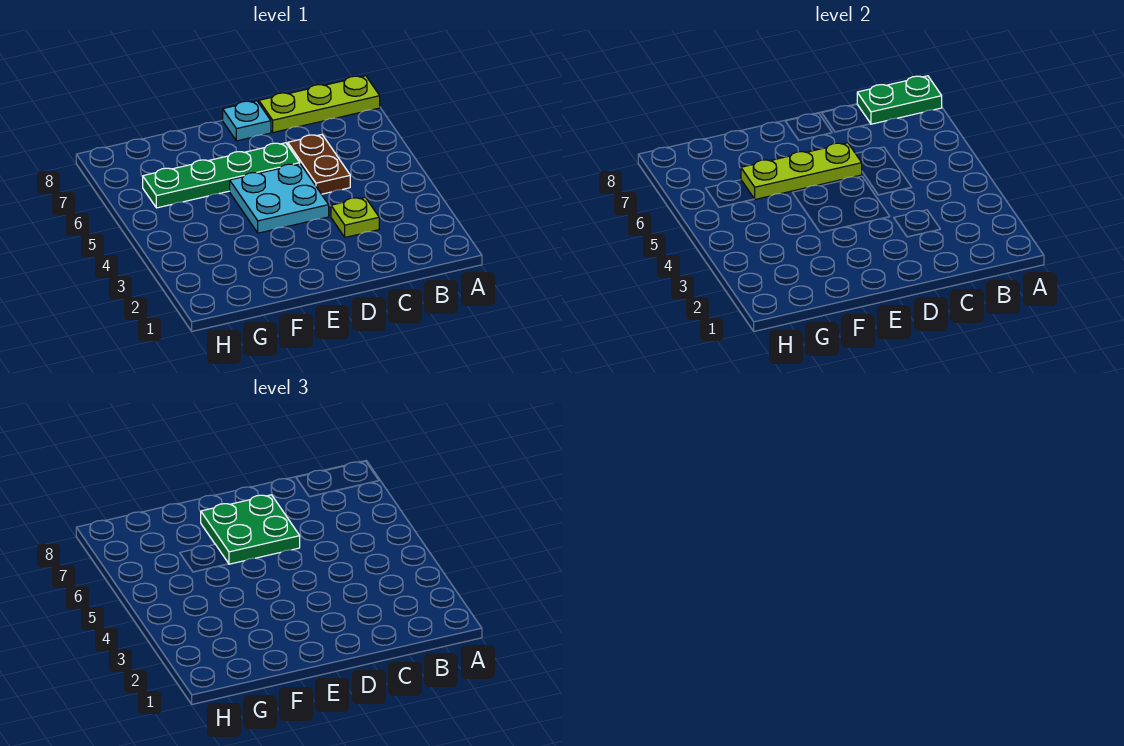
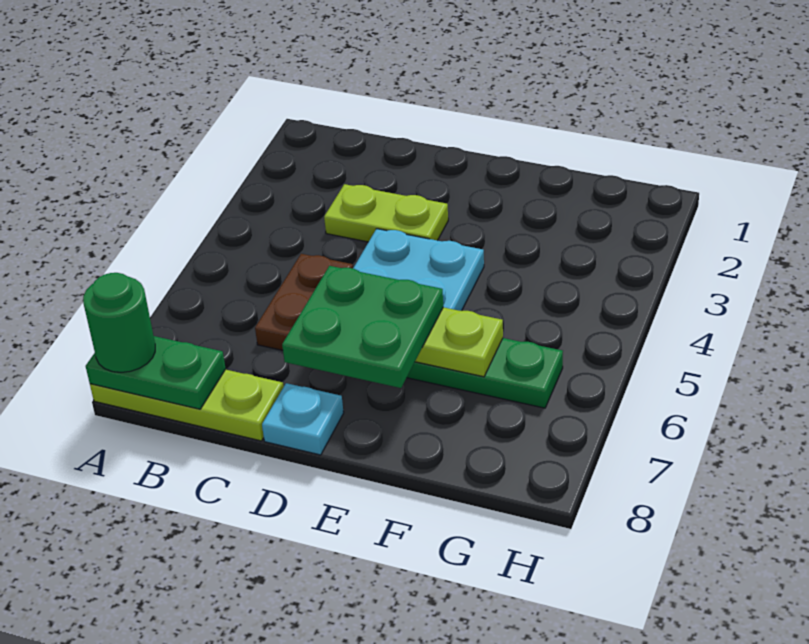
none -> green 1x1 round brick [83,273,155,372]
lime 1x1 plate [331,197,379,237] -> lime 1x2 plate [324,184,448,242]

